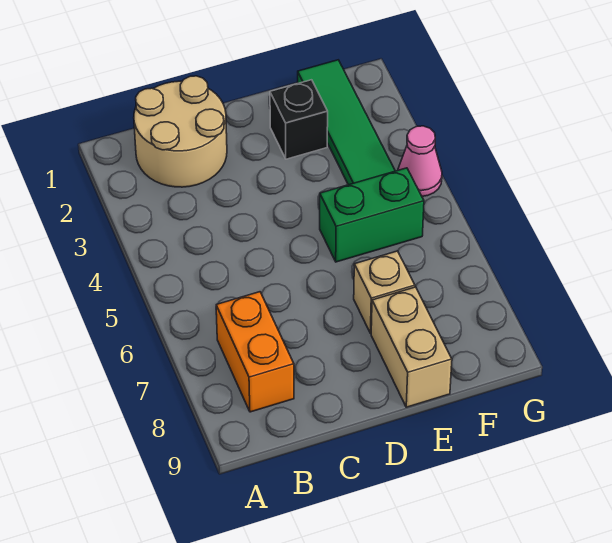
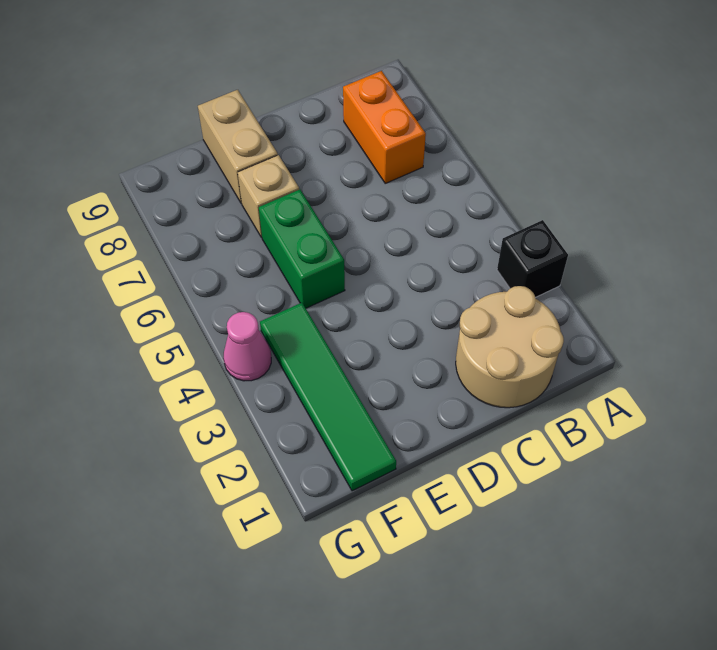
black 1x1 brick [270,80,328,159] -> black 1x1 brick moved to [497,220,568,297]
green 1x2 brick [320,168,424,262] -> green 1x2 brick turned to [259,189,345,308]

